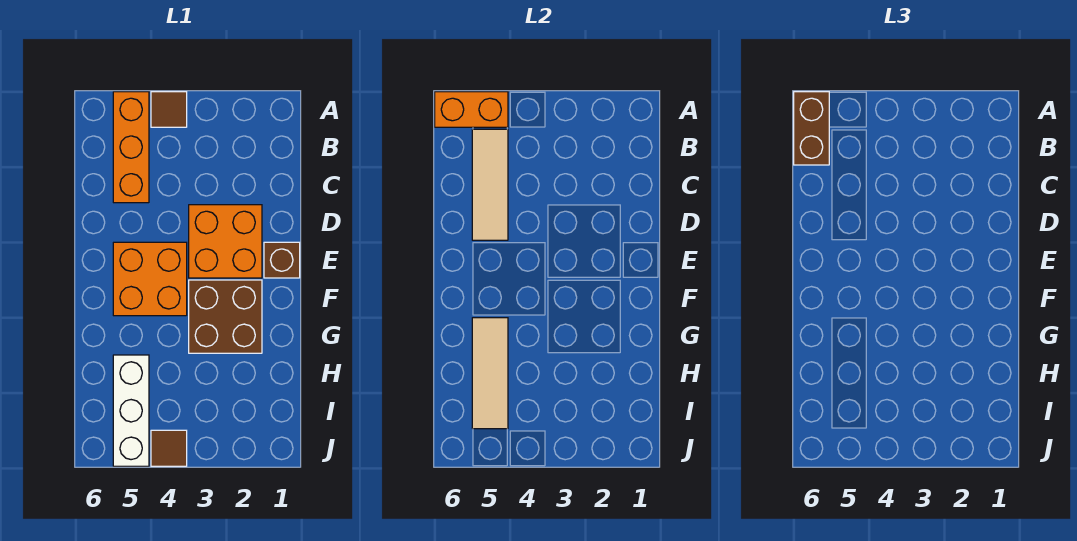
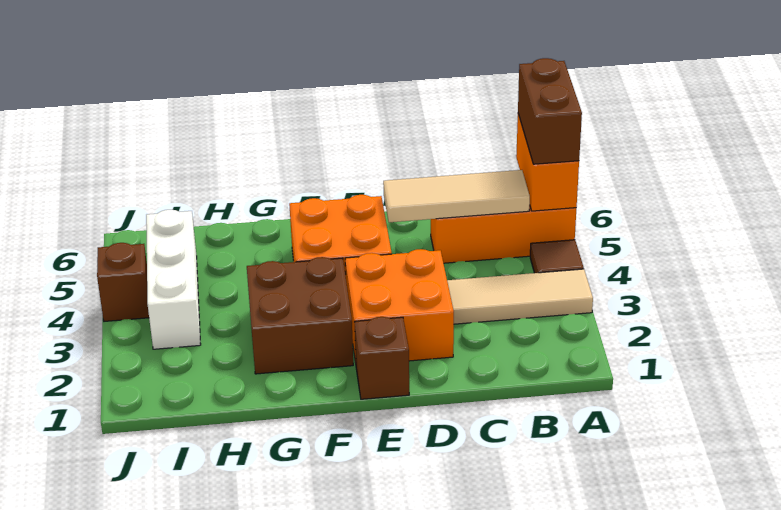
brown 1x2 brick [794,92,829,165] -> brown 1x2 brick turned to [518,58,582,164]
tan 1x3 tile [472,318,508,429] -> tan 1x3 tile moved to [447,269,593,324]
white 1x3 brick [113,355,149,466] -> white 1x3 brick turned to [146,210,201,349]
brown 1x1 tile [151,430,187,466] -> brown 1x1 brick [97,243,149,321]

